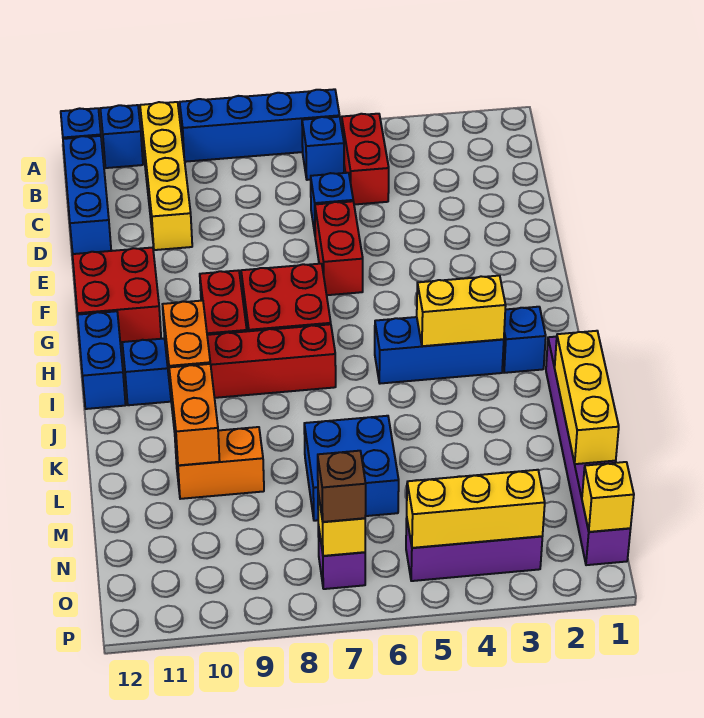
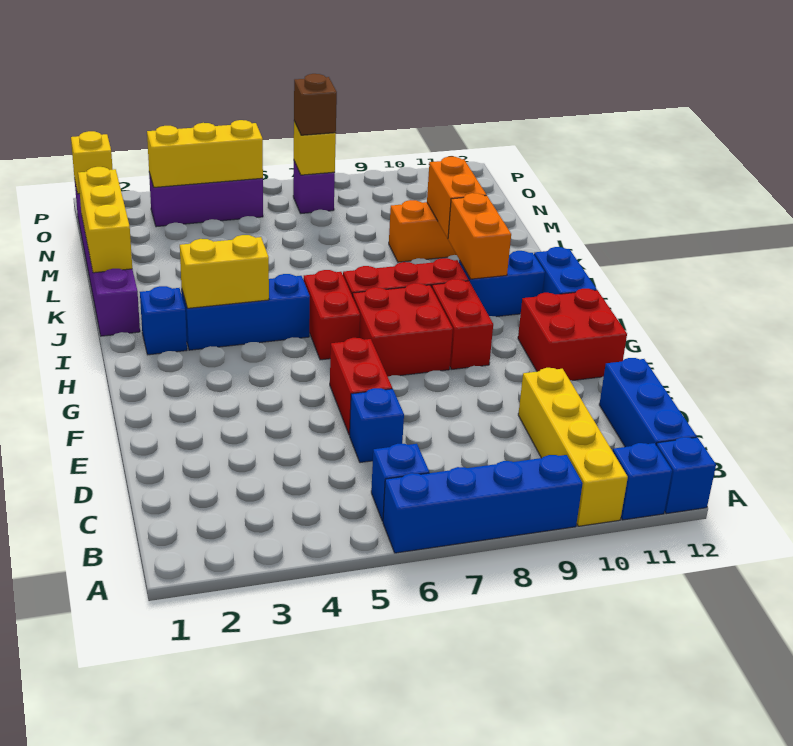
red 1x2 brick [342,114,389,205] -> red 1x2 brick moved to [303,270,360,360]
blue 2x2 brick [304,416,399,521] -> none

